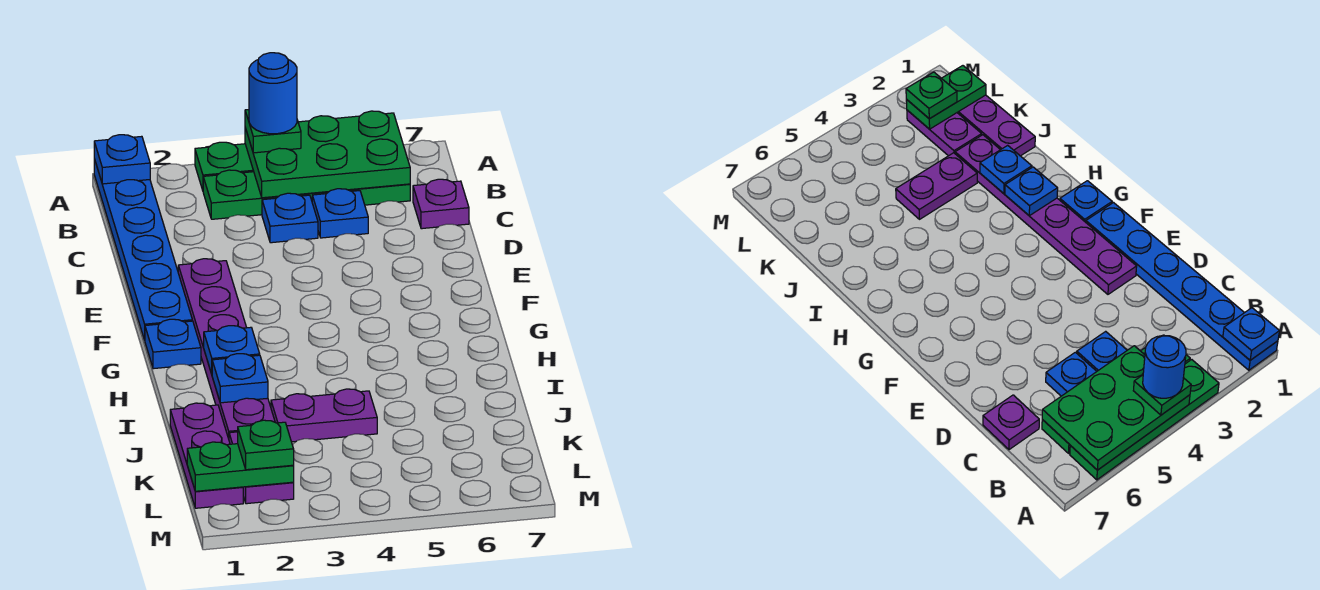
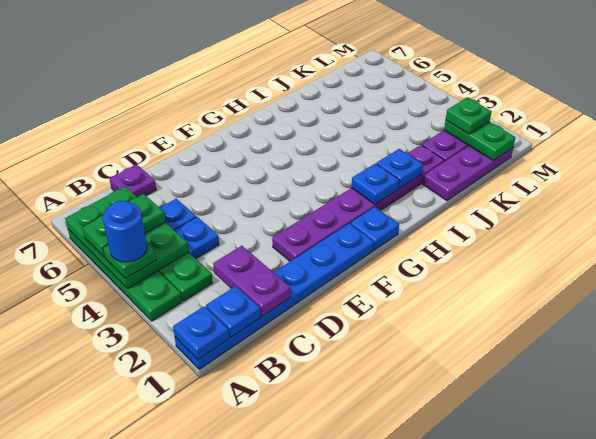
none -> green 1x2 plate [82,194,165,257]
none -> blue 1x1 plate [206,286,261,337]
purple 1x2 plate [271,389,377,442] -> purple 1x2 plate moved to [213,246,291,316]

